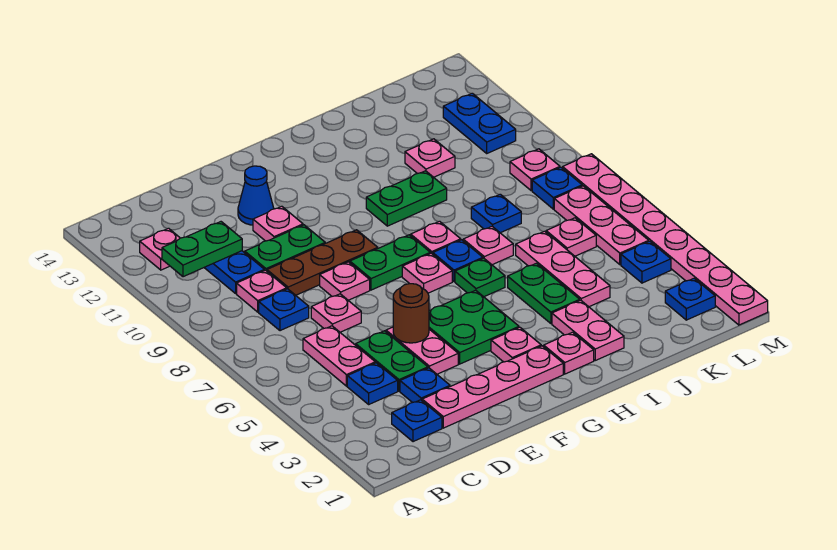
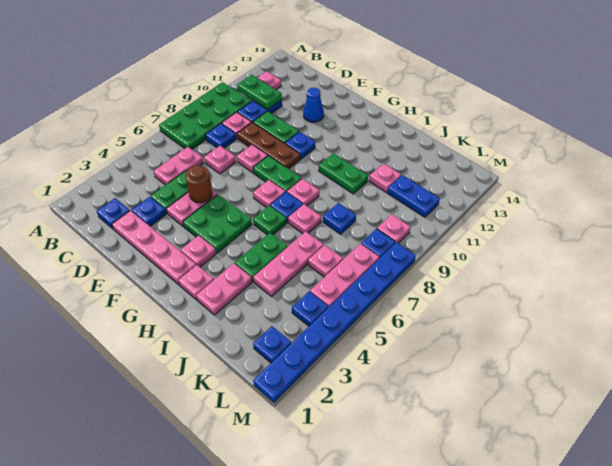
none -> green 2x4 plate [159,82,251,149]
blue 1x1 plate [347,363,398,404] -> blue 1x1 plate moved to [285,132,315,159]
pink 1x1 plate [253,206,303,241] -> none
blue 1x2 plate [443,93,516,153] -> blue 1x2 plate turned to [388,175,440,217]
pink 1x8 plate [563,154,768,325] -> blue 1x8 plate [253,242,416,402]

